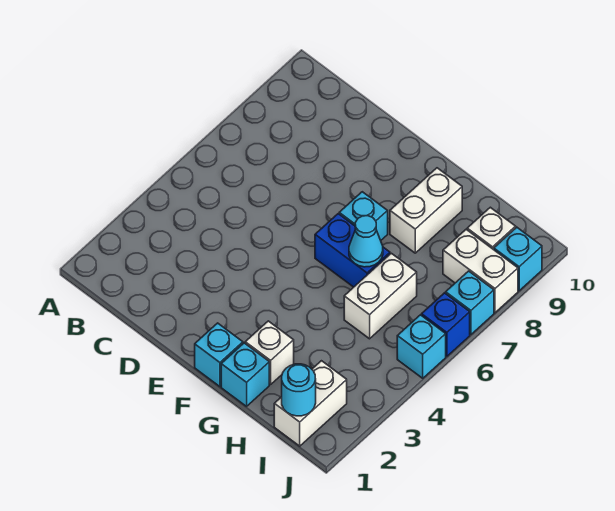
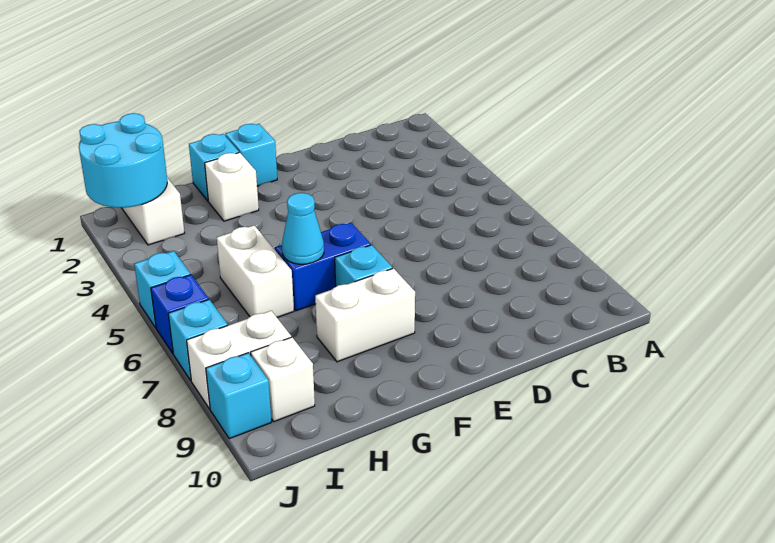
white 1x2 brick [390,168,462,253] -> white 1x2 brick turned to [315,268,415,362]
cyan 1x1 round brick [282,364,316,416] -> cyan 2x2 round brick [79,113,167,208]

